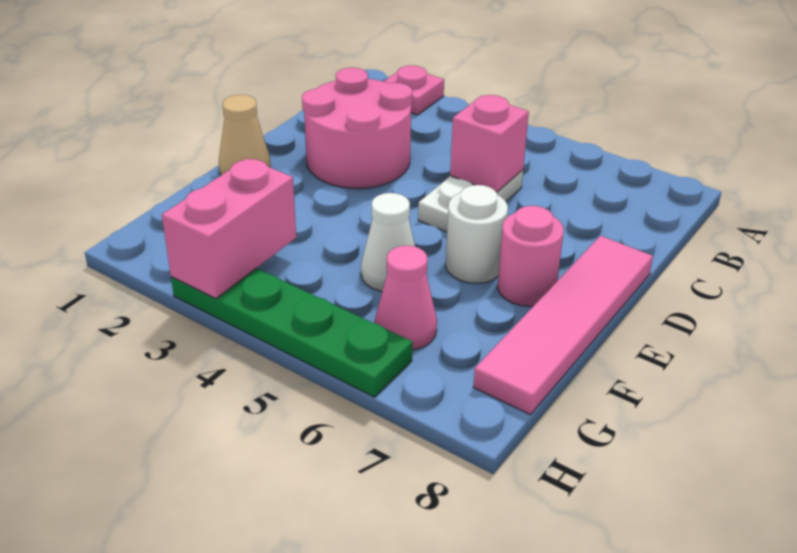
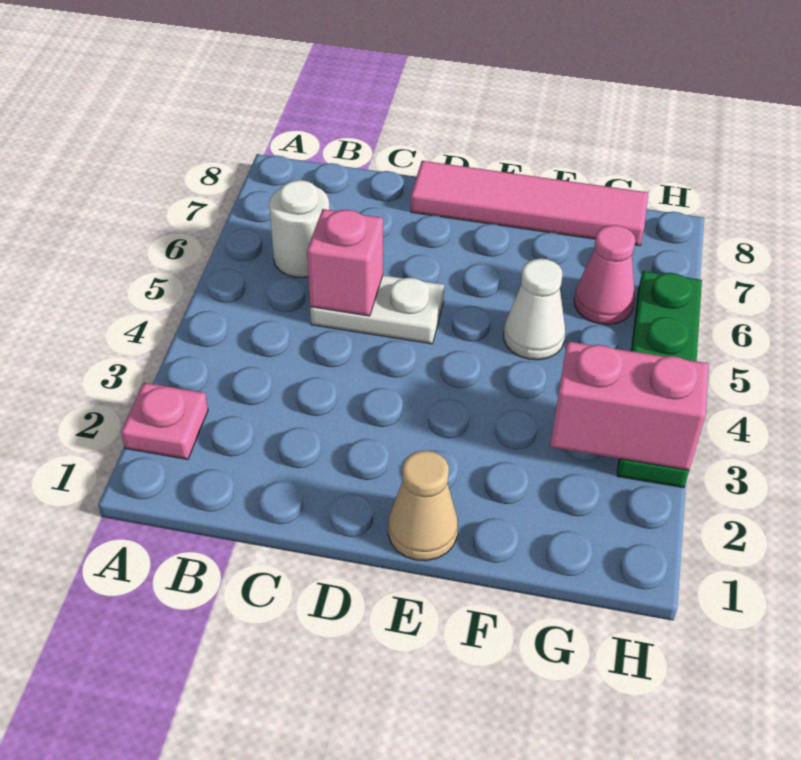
pink 2x2 round brick [302,68,412,189] -> none
white 1x1 round brick [446,185,508,283] -> white 1x1 round brick moved to [269,180,329,278]
pink 1x1 round brick [497,206,564,306] -> none

